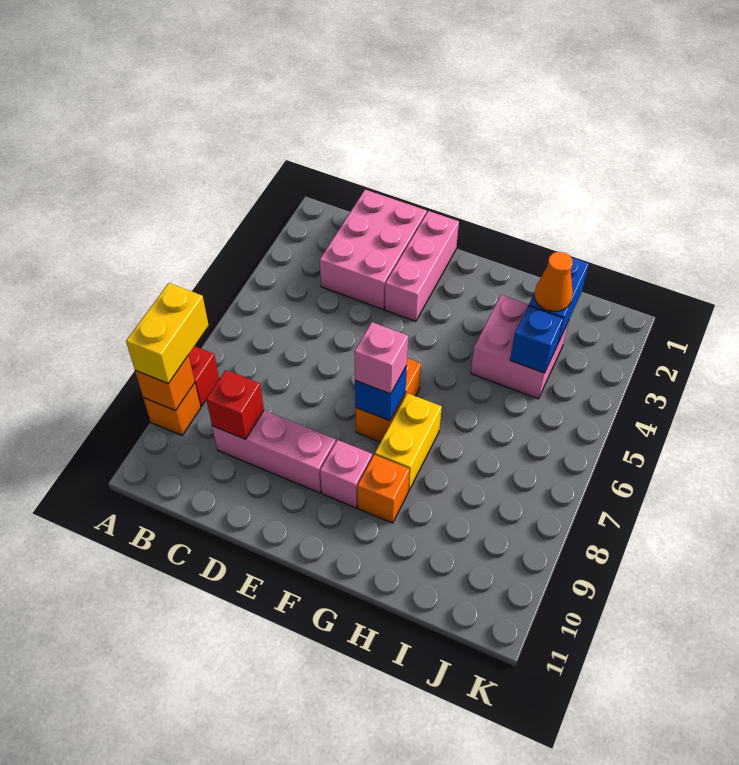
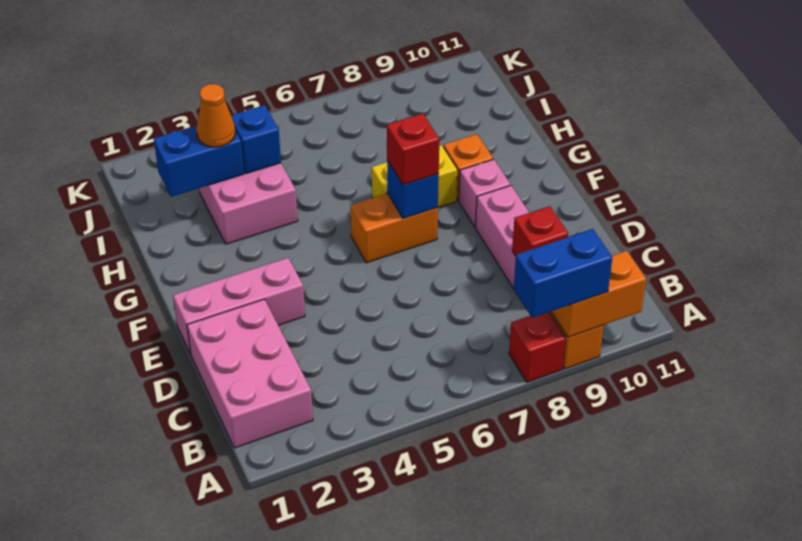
yellow 1x2 brick [126,283,209,384] -> blue 1x2 brick [514,229,612,318]
orange 1x1 brick [135,355,195,410] -> orange 1x2 brick [551,251,646,337]
pink 2x3 brick [320,190,427,309] -> pink 2x3 brick turned to [187,299,313,448]
pink 1x1 brick [354,322,408,394] -> red 1x1 brick [387,113,439,185]

